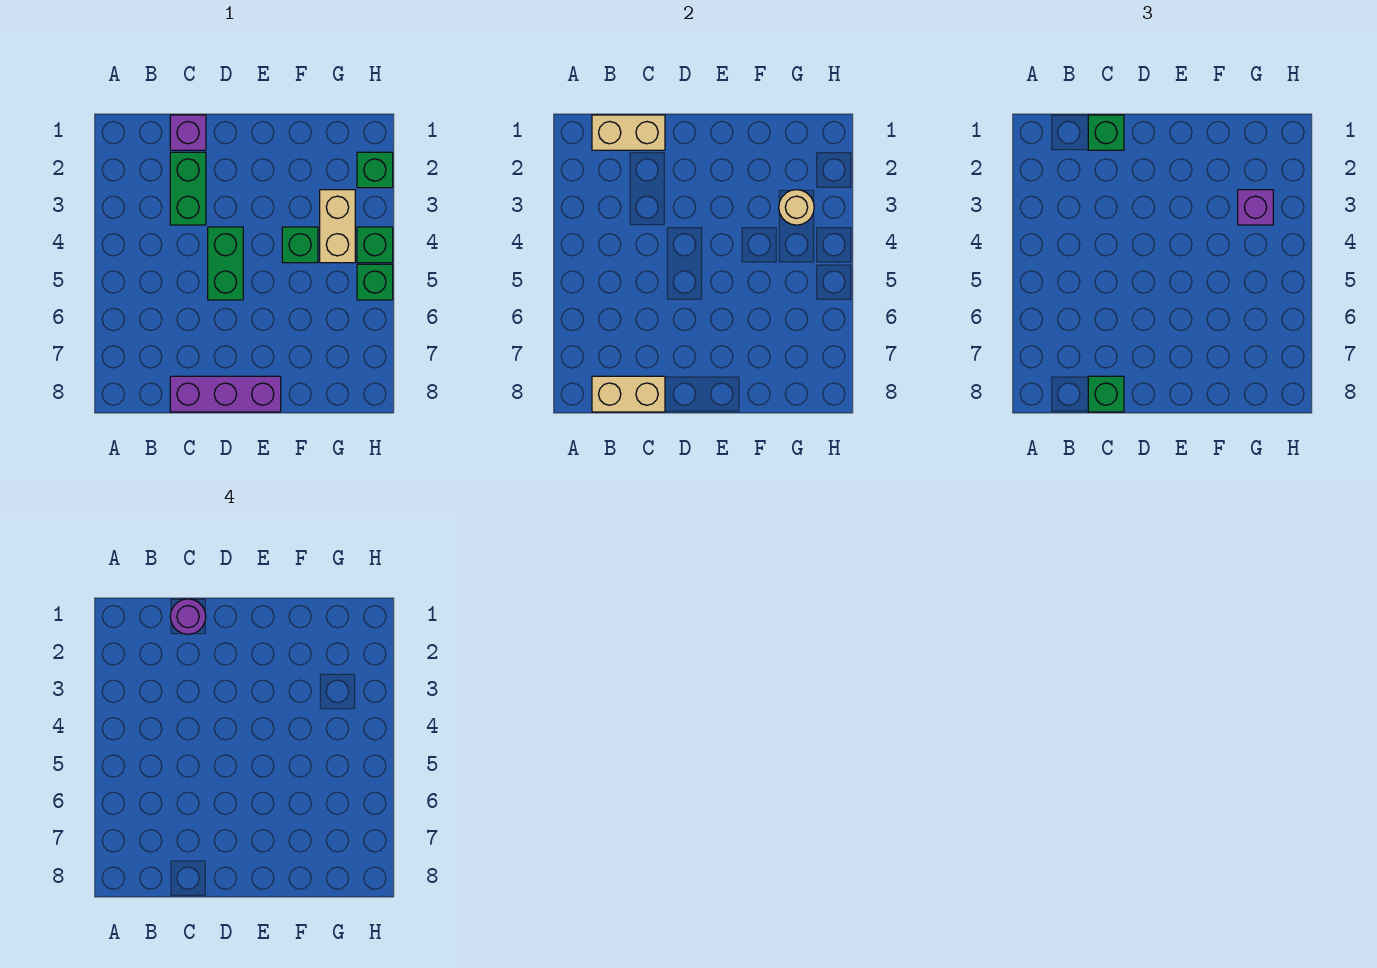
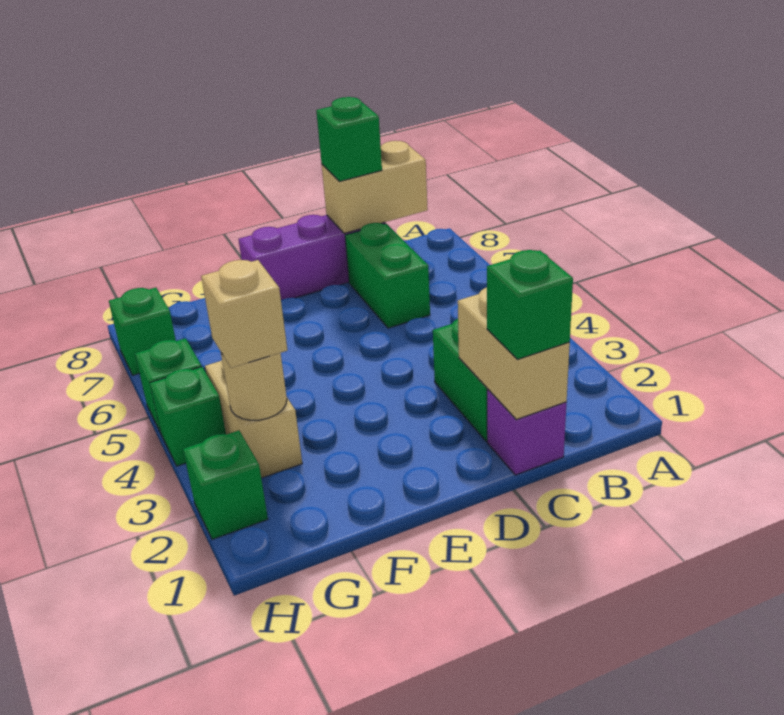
tan 1x2 brick [592,115,665,150] -> tan 1x2 brick turned to [458,288,570,420]
purple 1x1 round brick [170,599,206,634] -> none
green 1x2 brick [208,227,243,300] -> green 1x2 brick moved to [345,223,430,328]
green 1x1 brick [282,227,318,263] -> green 1x1 brick moved to [109,288,176,375]
purple 1x1 brick [1238,190,1273,225] -> tan 1x1 brick [201,260,287,368]

